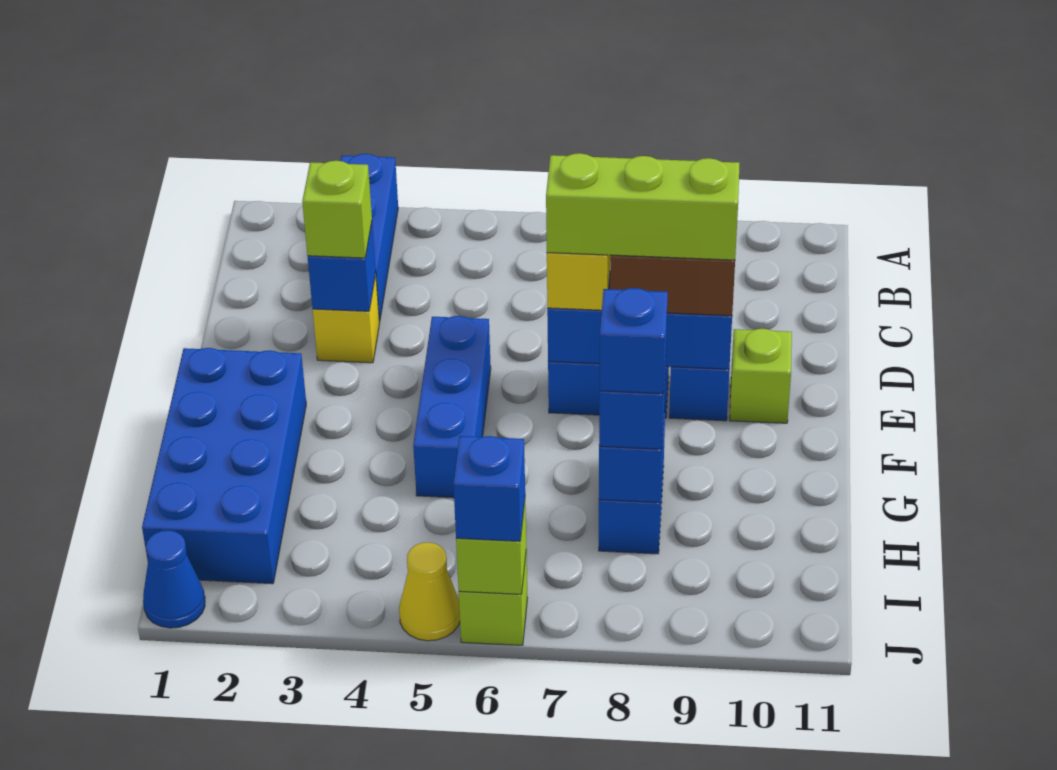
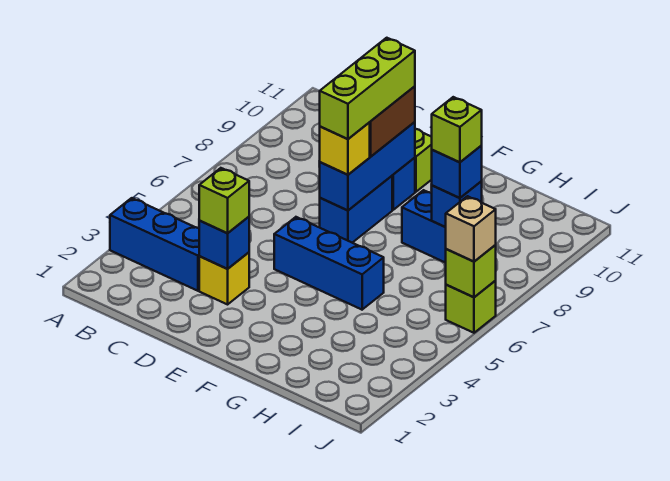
blue 2x4 brick [142,348,306,584] -> none
blue 1x1 brick [599,288,668,394] -> lime 1x1 brick [432,97,482,162]
blue 1x1 cone [143,530,205,628] -> none
yellow 1x1 cone [399,542,460,641] -> none
blue 1x1 brick [453,436,525,541] -> tan 1x1 brick [446,196,496,262]

